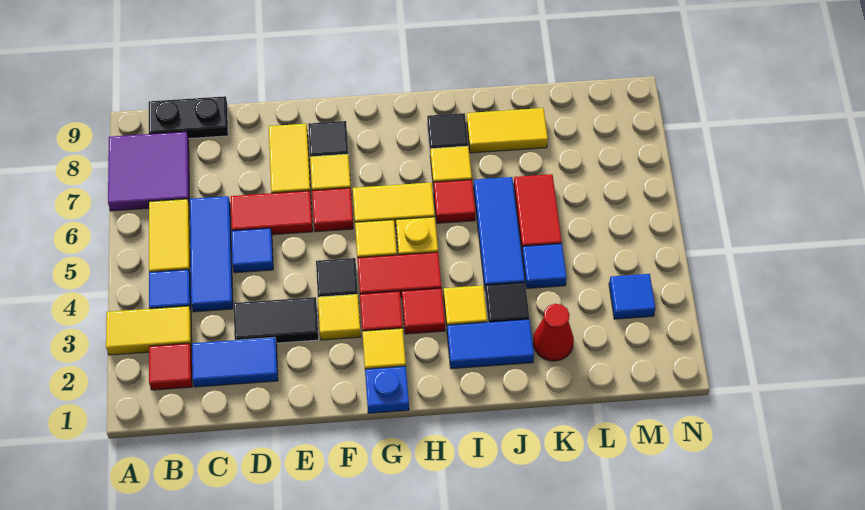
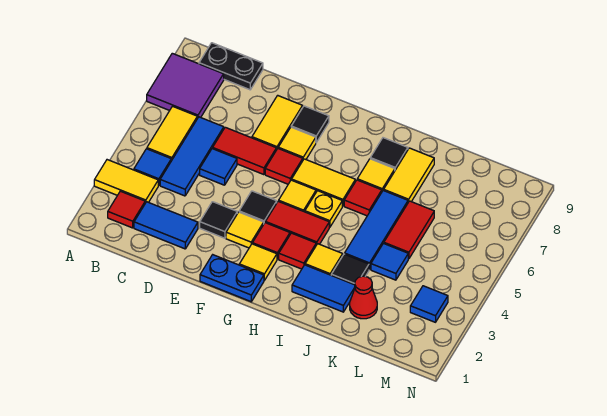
black 1x2 tile [234,297,319,343] -> black 1x1 tile [200,202,237,238]
blue 1x1 plate [365,366,409,413] -> blue 1x2 plate [200,255,264,302]
yellow 1x2 tile [467,108,548,153] -> yellow 1x2 tile turned to [384,148,434,202]

